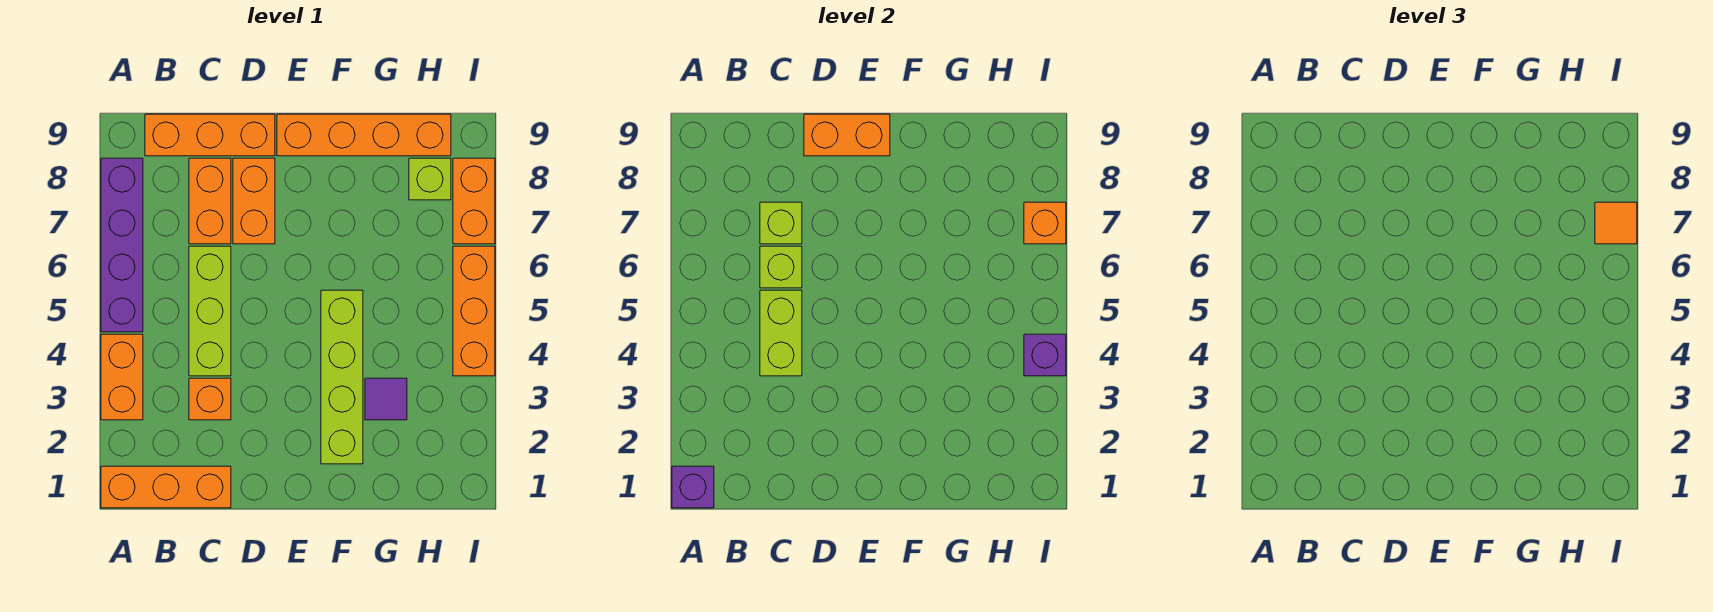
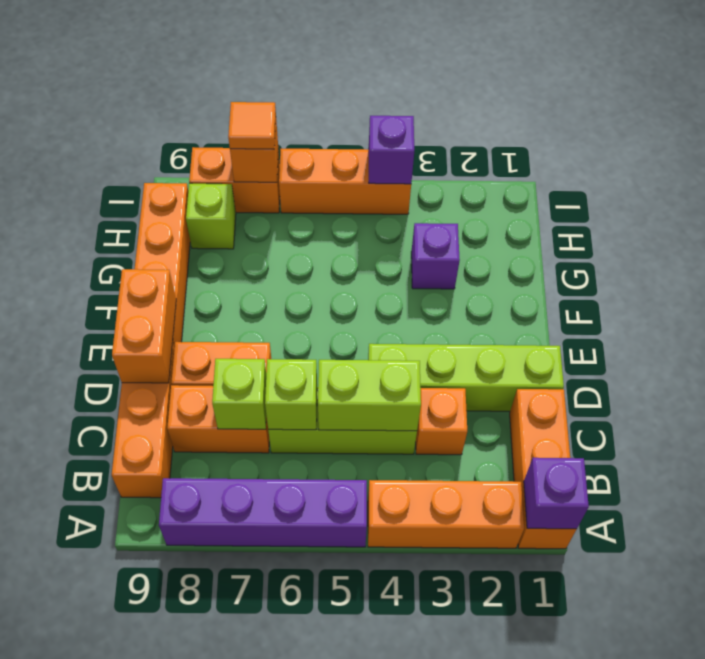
orange 1x2 brick [101,334,143,420] -> orange 1x3 brick [368,480,524,548]
lime 1x4 brick [321,290,363,464] -> lime 1x4 brick moved to [368,344,564,411]
purple 1x1 tile [365,378,407,420] -> purple 1x1 brick [411,223,460,289]

